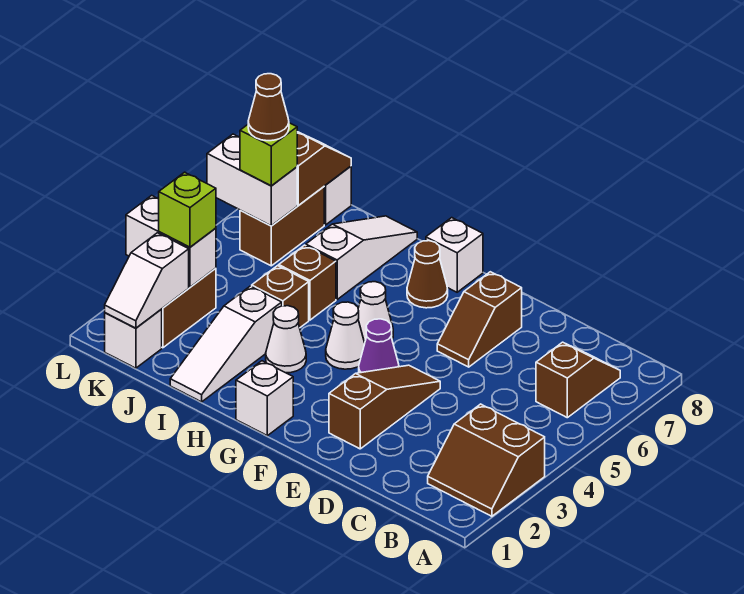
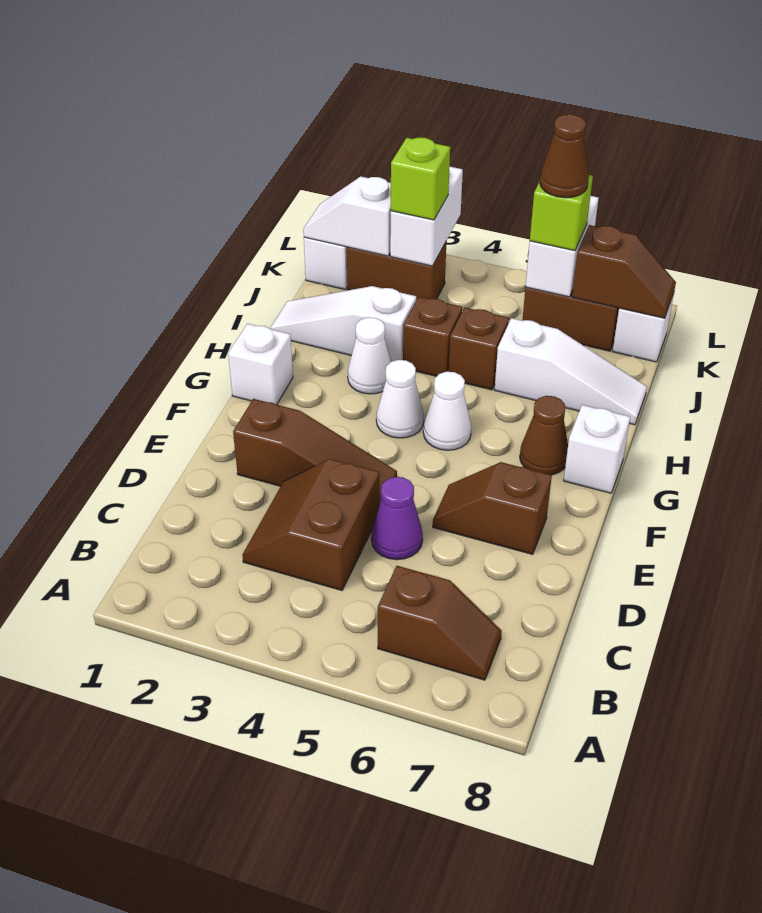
brown 2x2 slope [428,404,545,516] -> brown 2x2 slope moved to [242,459,379,590]
purple 1x1 cone [359,319,399,373] -> purple 1x1 cone moved to [371,477,423,560]

